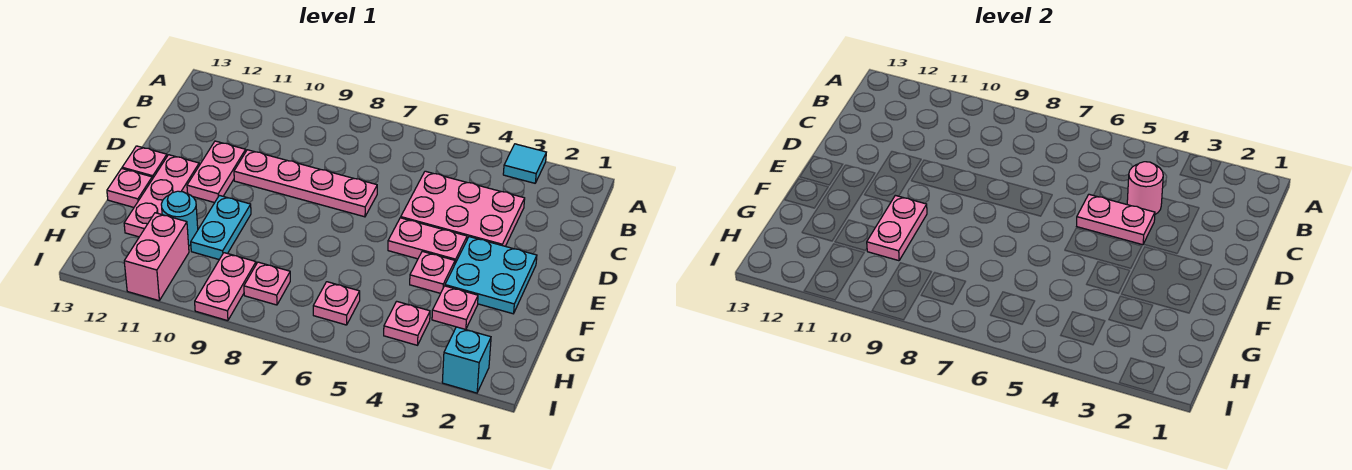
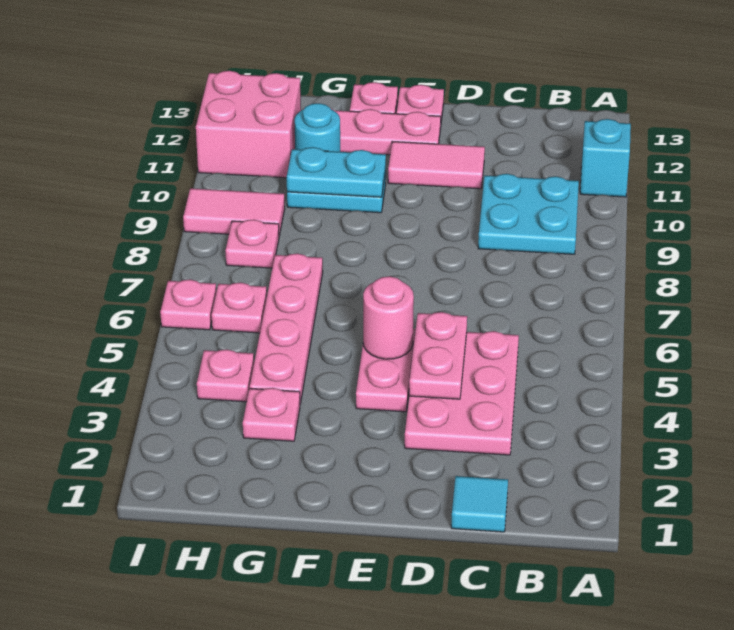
cyan 1x1 tile [503,144,546,183] -> cyan 1x1 tile moved to [451,476,508,532]
pink 1x1 round brick [1127,162,1163,214] -> pink 1x1 round brick moved to [363,276,414,359]
pink 1x4 plate [234,150,377,217] -> pink 1x4 plate moved to [250,253,323,404]
pink 1x2 plate [187,141,246,203] -> pink 1x2 tile [388,142,485,189]
cyan 2x2 plate [445,237,537,314] -> cyan 2x2 plate moved to [478,174,579,254]
pink 1x1 plate [410,251,455,293] -> pink 1x1 plate moved to [160,279,216,330]
pink 1x2 plate [867,195,927,261] -> cyan 1x2 plate [287,147,386,197]
pink 1x2 plate [195,253,256,321] -> pink 1x2 tile [183,188,285,236]
pink 1x2 brick [124,213,189,301] -> pink 2x2 brick [196,71,301,178]
cyan 1x1 brick [442,327,491,393] -> cyan 1x1 brick moved to [580,119,631,197]

